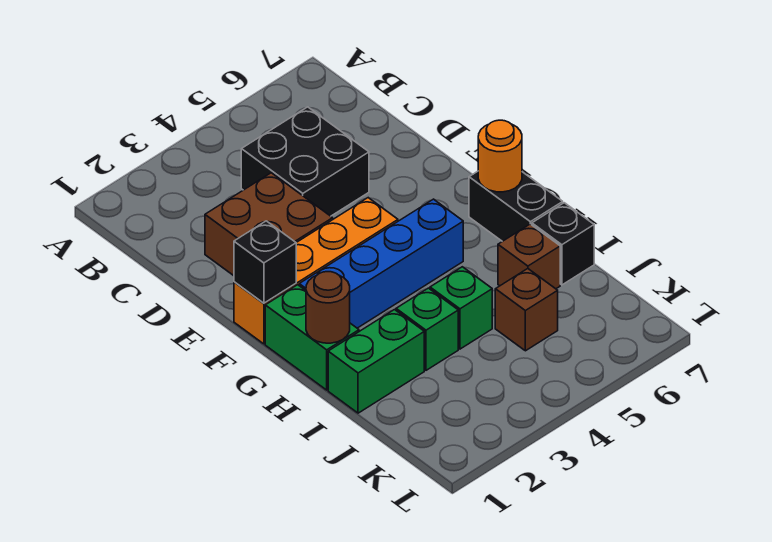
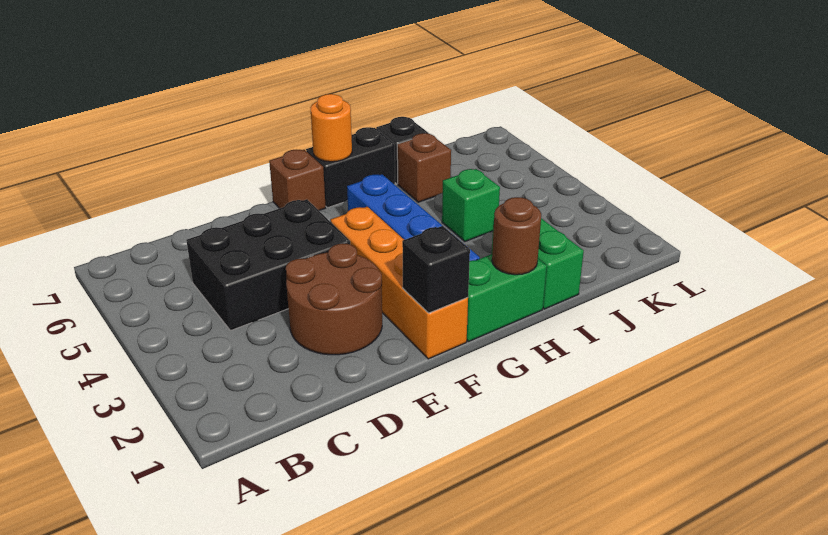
black 2x2 brick [241,107,369,216] -> black 2x3 brick [186,199,350,331]
brown 2x2 brick [205,173,333,276] -> brown 2x2 round brick [286,243,382,355]
green 1x1 brick [396,288,458,370] -> none
brown 1x1 brick [495,269,558,351] -> brown 1x1 brick moved to [269,150,326,211]

